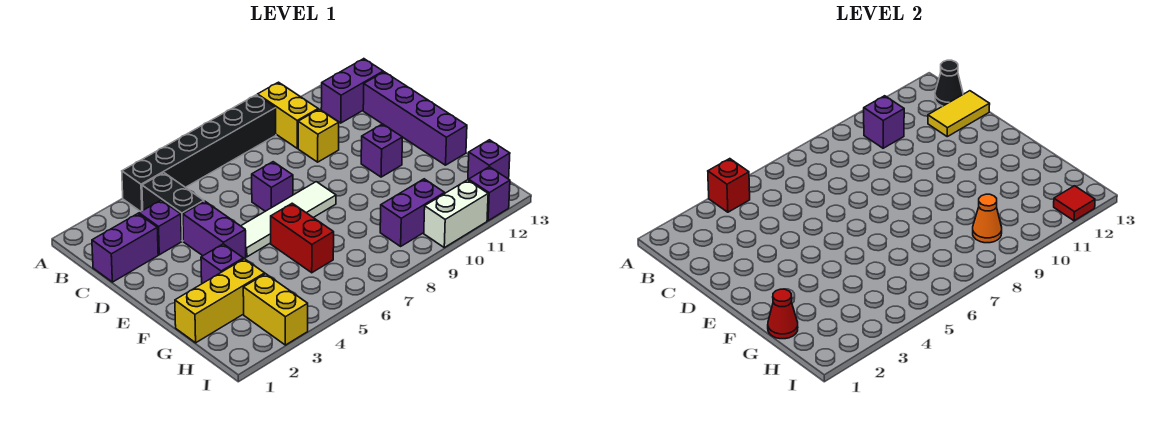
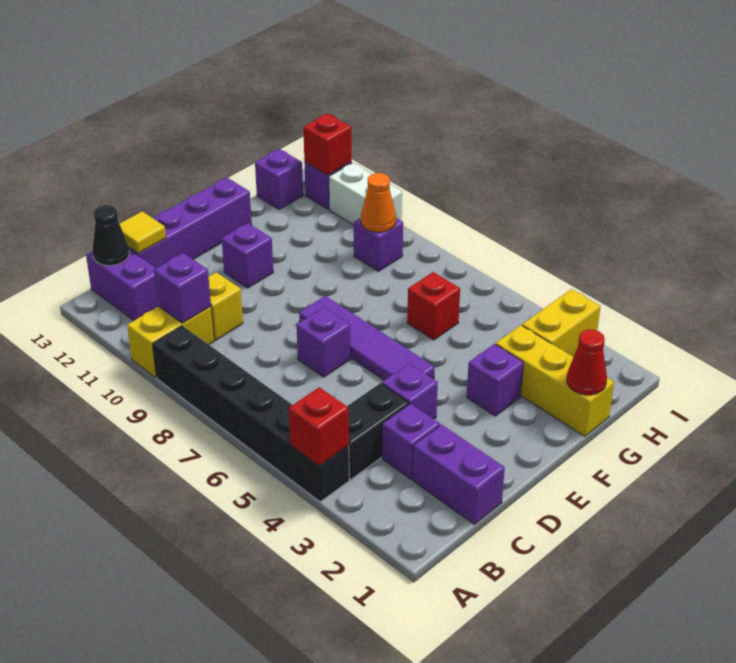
yellow 1x2 tile [928,91,990,137] -> yellow 1x1 tile [120,211,166,253]
purple 1x2 brick [183,201,246,259] -> purple 1x1 brick [382,363,438,419]
white 1x4 tile [241,182,336,257] -> purple 1x4 tile [299,296,435,380]
red 1x2 brick [271,203,334,273] -> red 1x1 brick [407,272,460,340]
purple 1x2 brick [380,179,445,246] -> purple 1x1 brick [354,218,403,271]
red 1x1 tile [1054,186,1095,221] -> red 1x1 brick [303,114,352,175]

